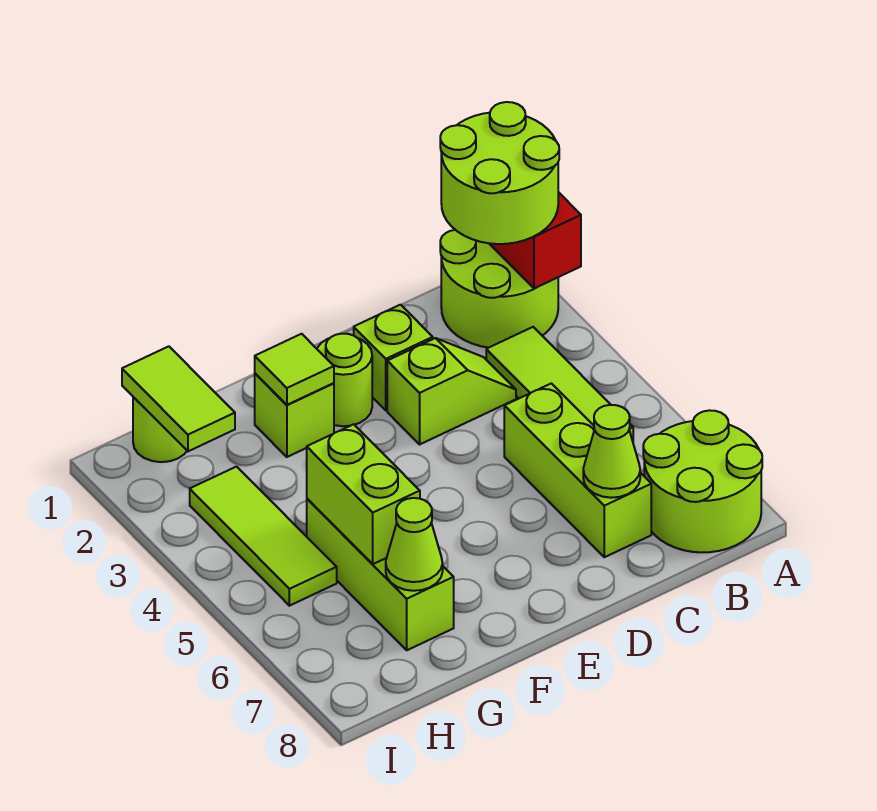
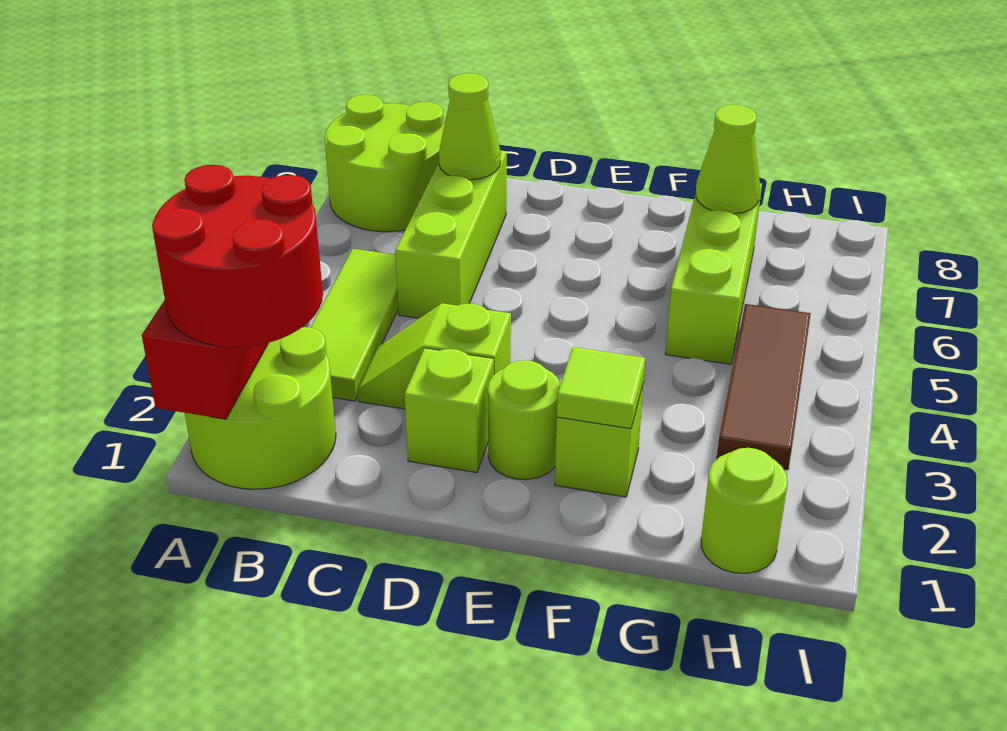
lime 2x2 round brick [440,102,559,244] -> red 2x2 round brick [152,165,323,347]
lime 1x2 brick [307,424,420,564] -> none
lime 1x2 tile [122,346,235,451] -> none
lime 1x3 tile [190,467,337,606] -> brown 1x3 tile [717,304,811,470]

